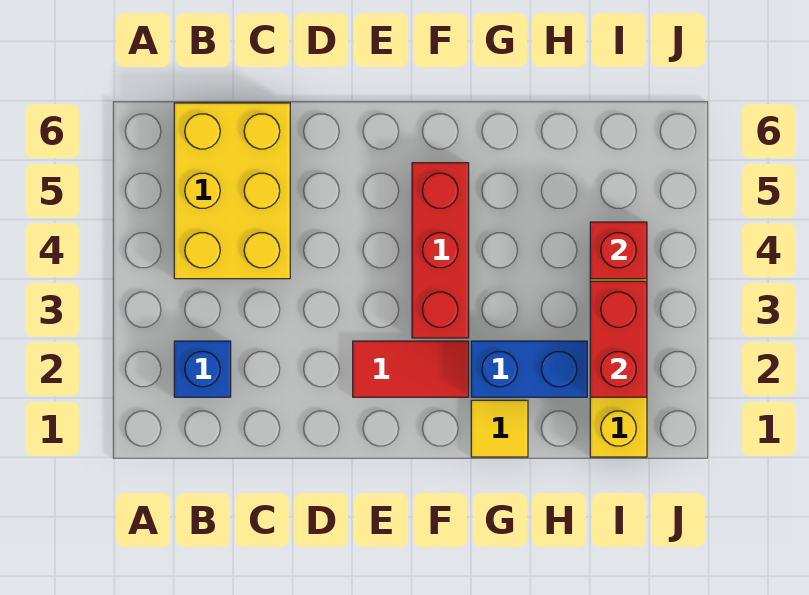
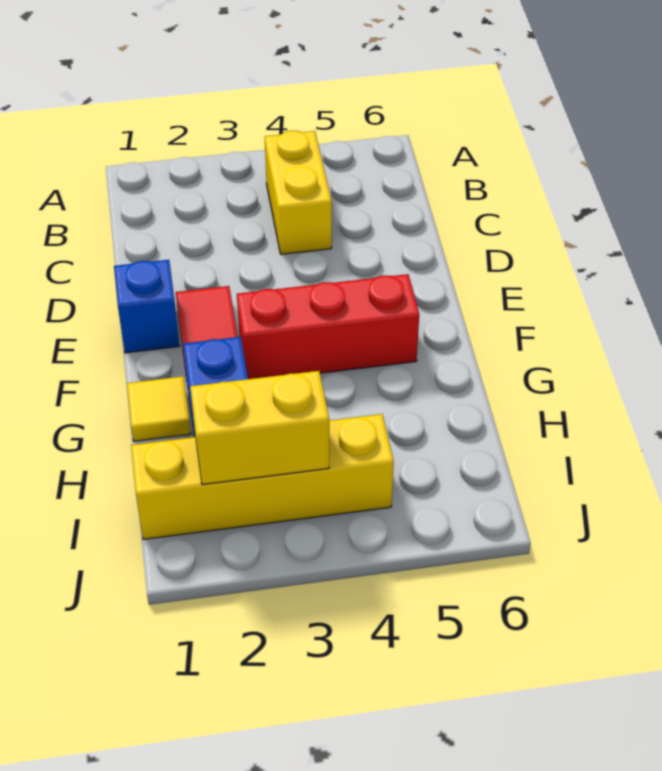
blue 1x1 brick [174,341,231,397] -> blue 1x1 brick moved to [114,260,179,353]
yellow 2x3 brick [174,103,290,279] -> yellow 1x2 brick [265,131,332,254]
red 1x2 brick [590,281,647,397] -> yellow 1x2 brick [190,371,329,485]
red 1x1 brick [590,222,647,279] -> none

